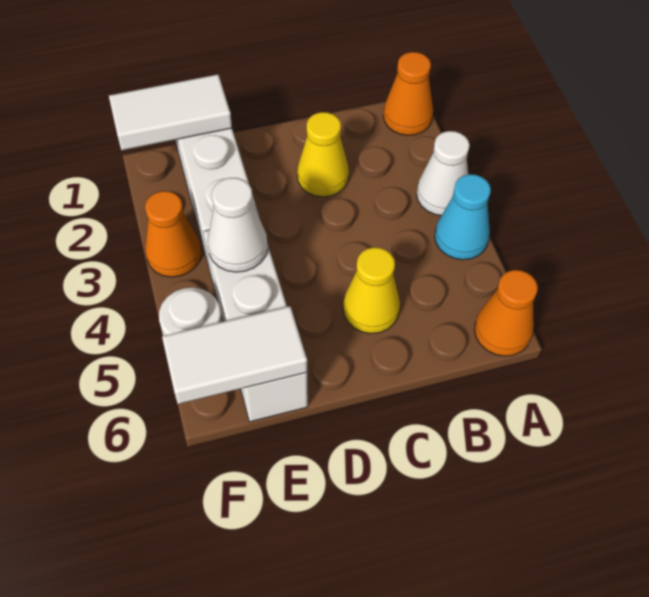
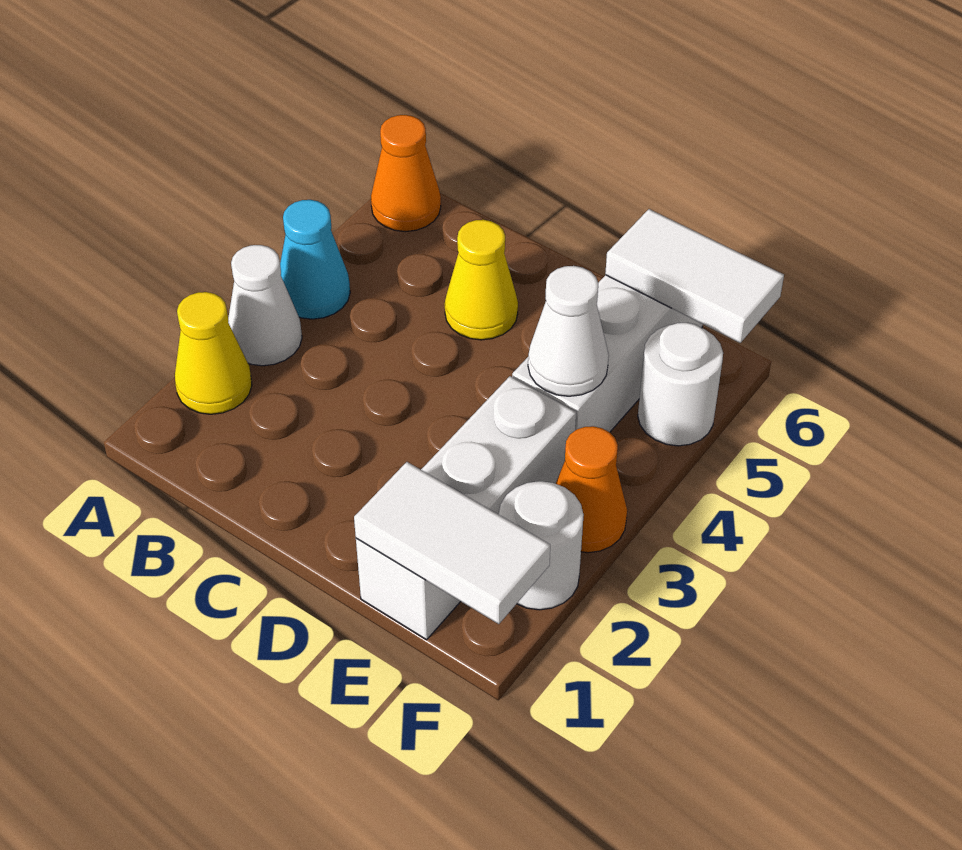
orange 1x1 cone [383,52,433,135] -> none
yellow 1x1 cone [297,112,349,197] -> yellow 1x1 cone moved to [175,292,252,414]
none -> white 1x1 round brick [499,481,584,610]

